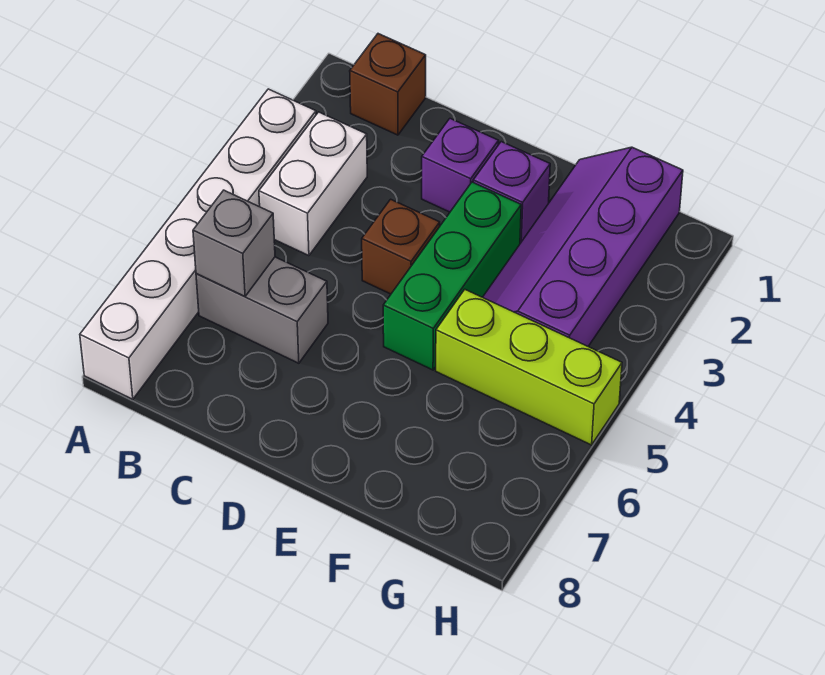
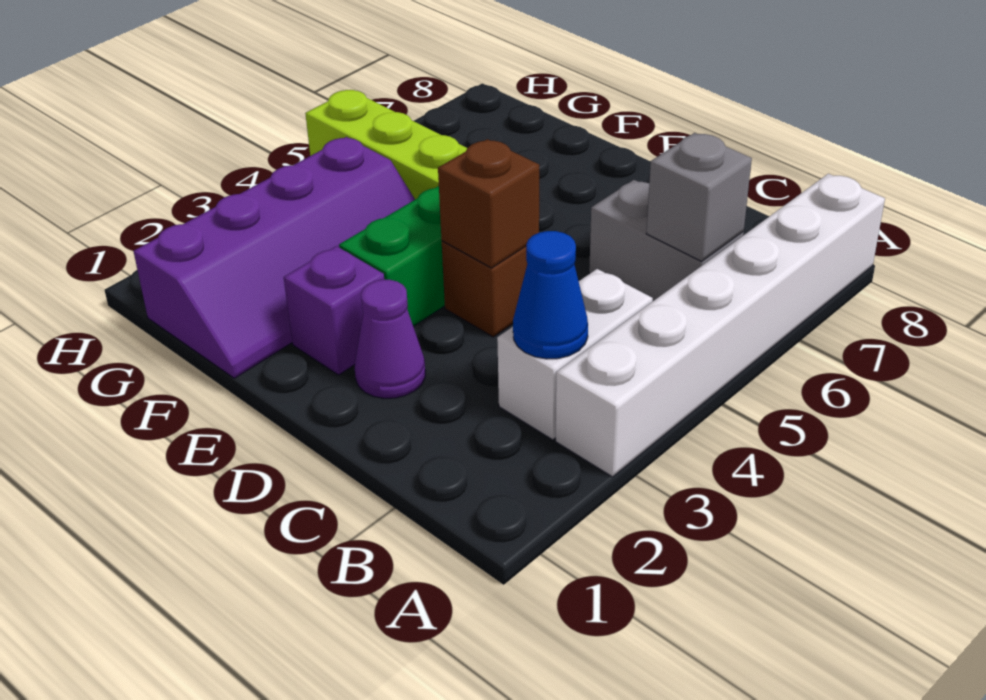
brown 1x1 brick [350,34,426,135] -> brown 1x1 brick moved to [438,139,539,268]
none -> blue 1x1 cone [513,231,588,359]
purple 1x1 brick [422,119,499,212] -> purple 1x1 cone [355,280,425,398]

